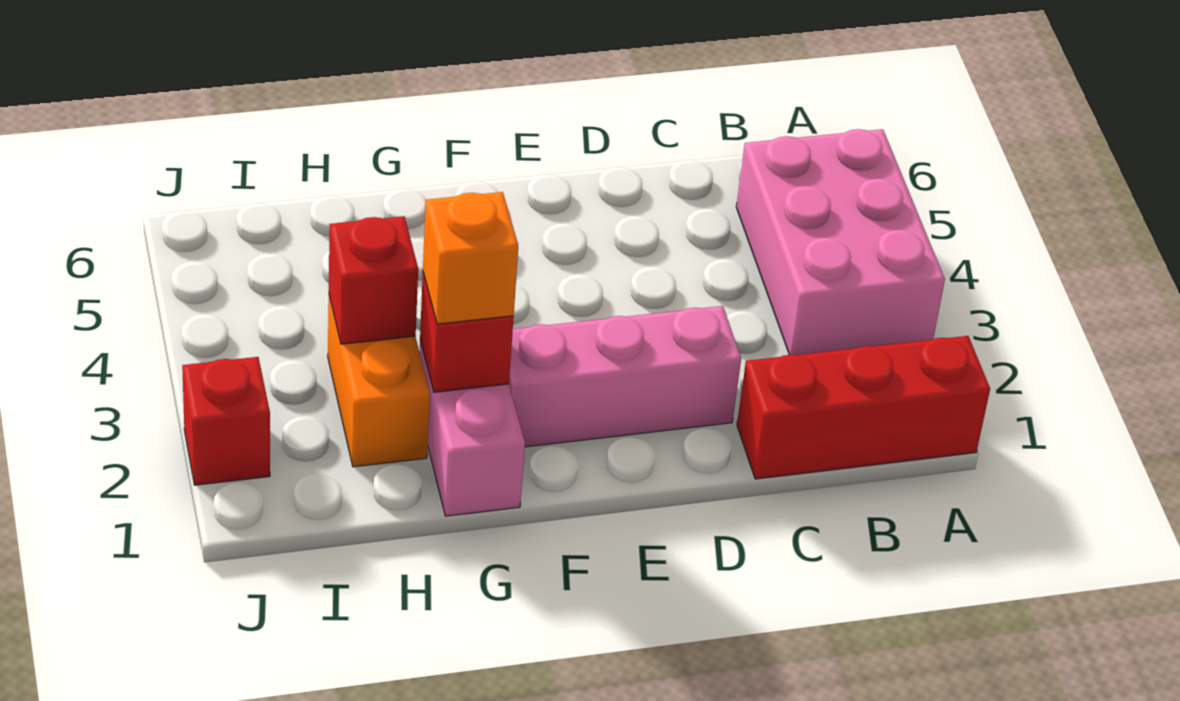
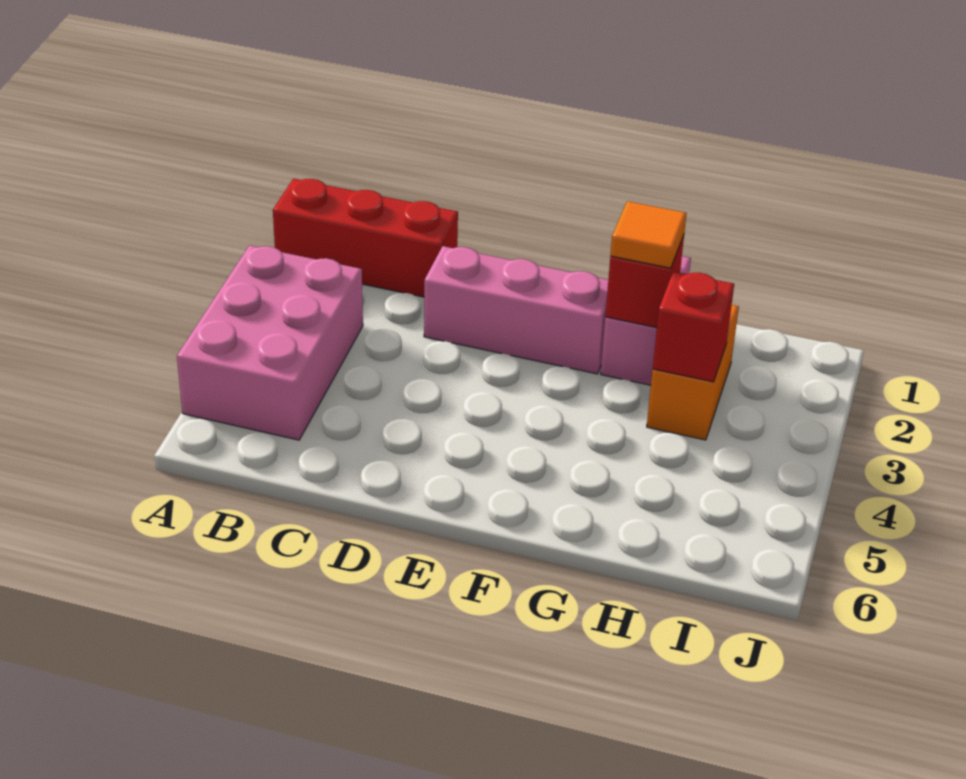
orange 1x1 brick [423,192,518,324] -> orange 1x1 tile [610,201,687,268]
red 1x1 brick [182,357,270,485] -> none

